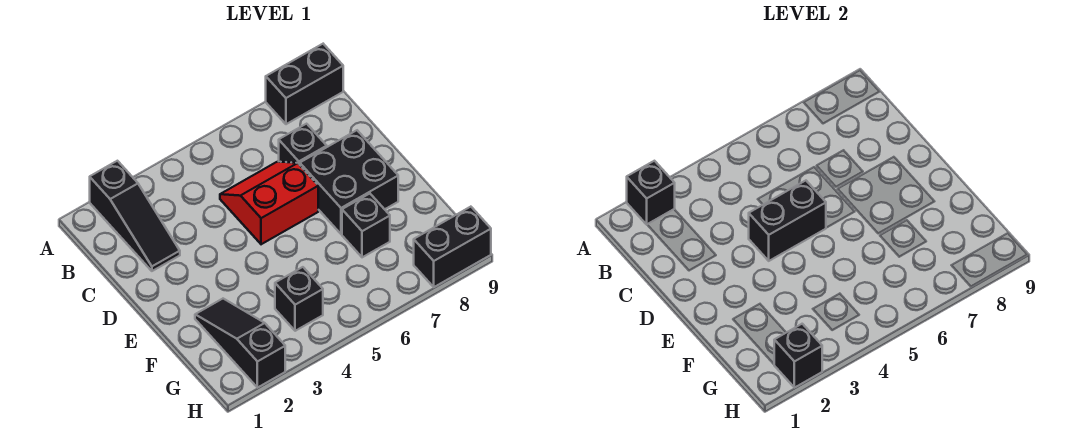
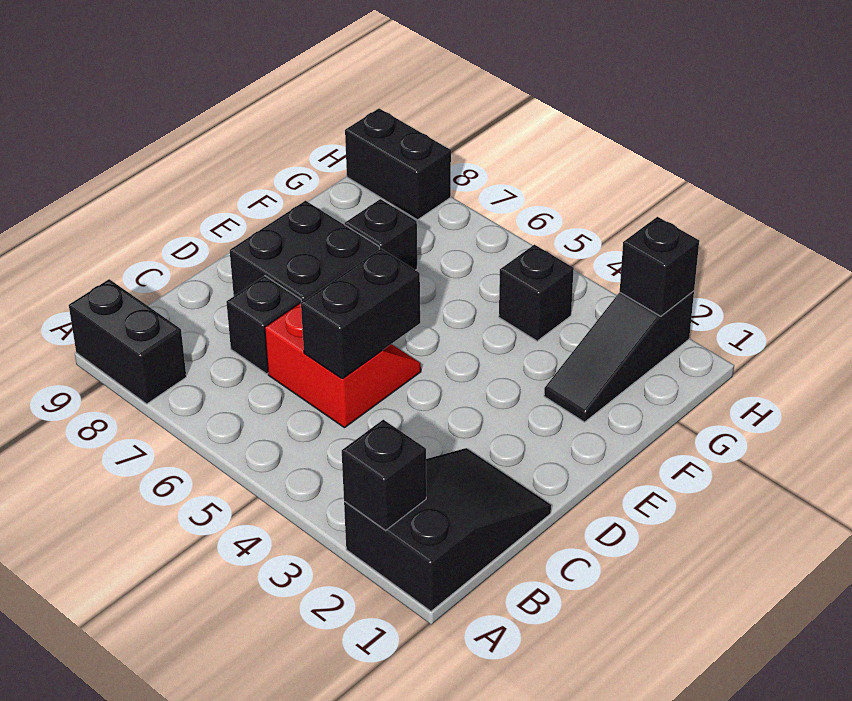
black 1x3 slope [90,161,180,271] -> black 2x3 slope [344,448,551,611]
red 2x2 slope [220,162,318,244] -> red 2x2 slope turned to [265,301,421,428]
black 1x2 brick [749,181,826,261] -> black 1x2 brick turned to [301,249,420,379]

